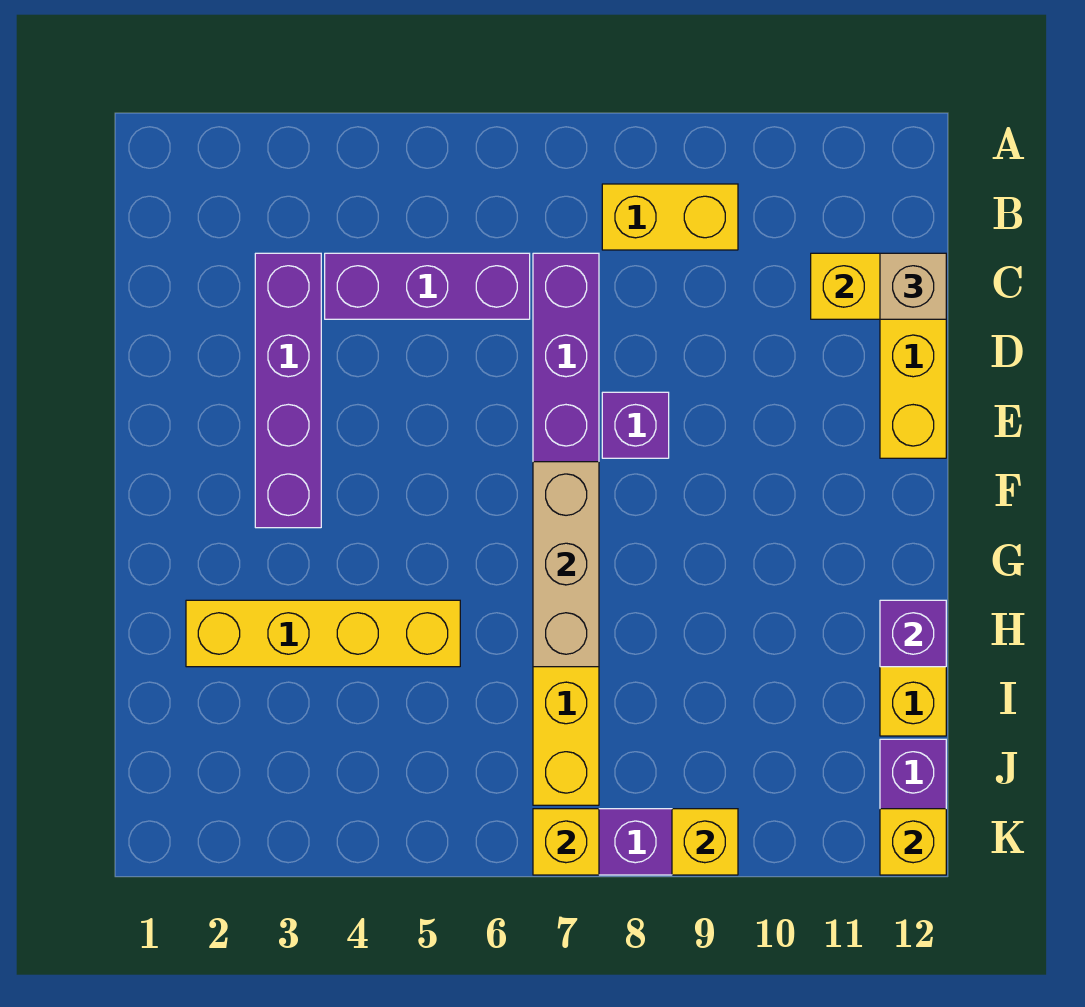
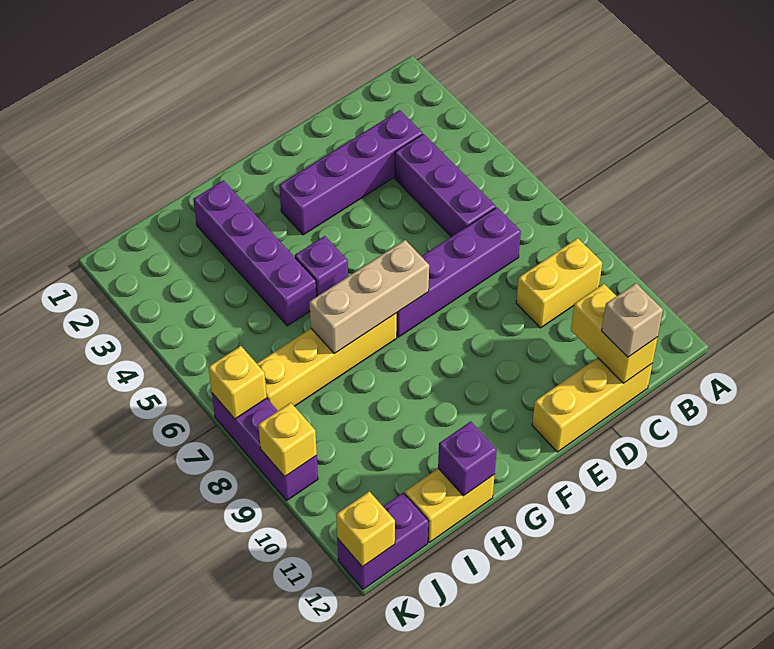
yellow 1x2 brick [602,184,738,250] -> yellow 1x2 brick turned to [516,238,602,328]
purple 1x1 brick [602,392,669,458] -> purple 1x1 brick moved to [295,236,348,296]
yellow 1x4 brick [186,600,460,667] -> purple 1x4 brick [193,180,317,326]

